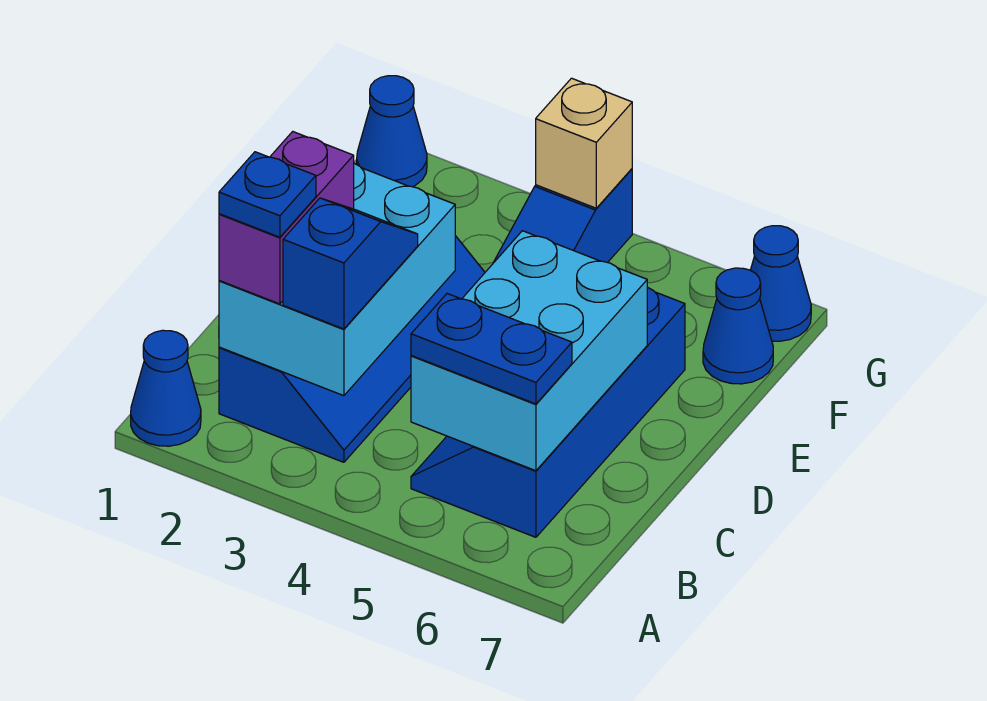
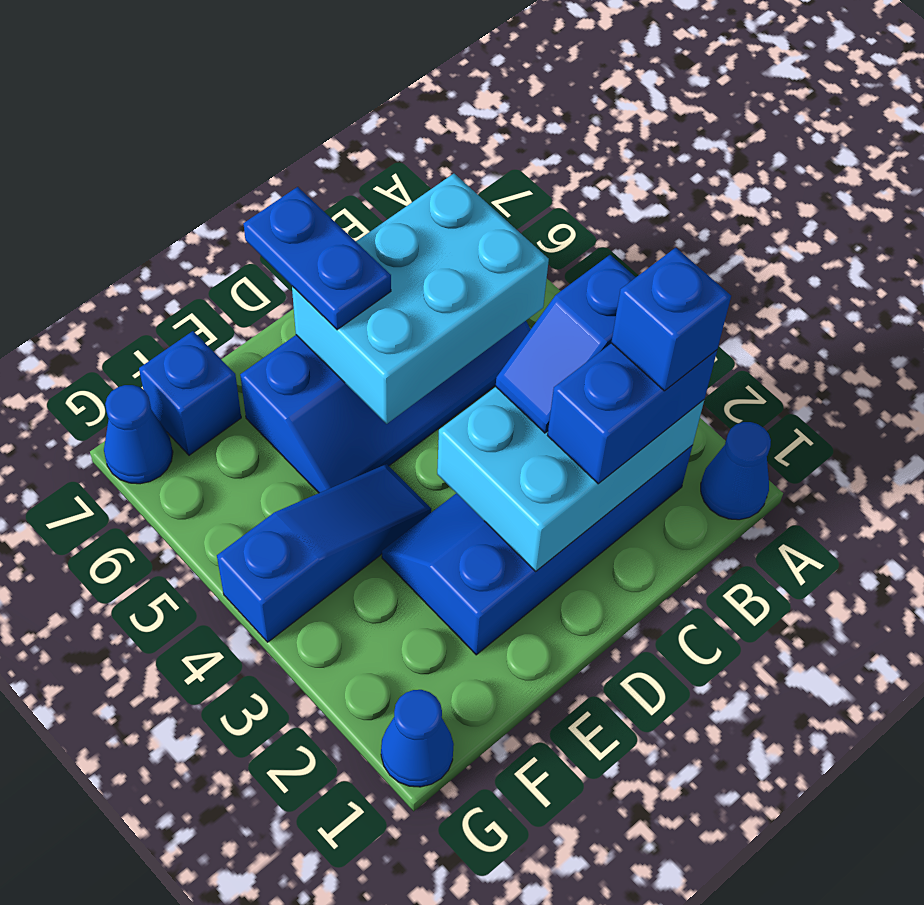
purple 1x2 brick [219,132,354,304] -> blue 1x2 brick [548,343,717,484]
blue 1x1 plate [219,152,316,237] -> blue 1x1 brick [611,248,731,391]
blue 1x2 plate [411,294,572,404] -> blue 1x2 plate moved to [243,187,391,330]
blue 1x1 cone [703,268,773,384] -> blue 1x1 brick [139,331,241,455]
tan 1x1 brick [536,78,632,208] -> none

